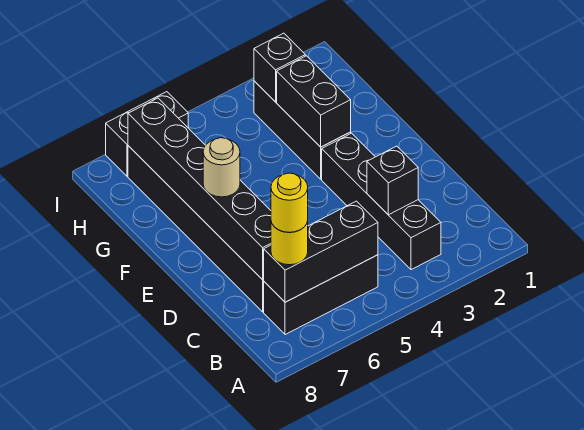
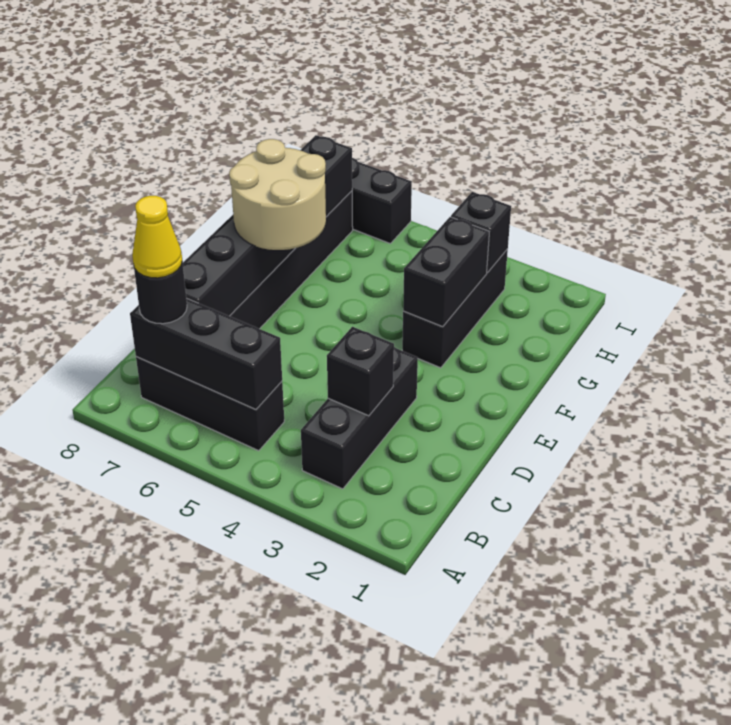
black 1x4 brick [322,133,441,270] -> black 1x3 brick [301,347,418,489]
yellow 1x1 round brick [271,221,308,265] -> black 1x1 round brick [134,262,187,324]
yellow 1x1 round brick [271,173,308,232] -> yellow 1x1 cone [132,196,182,278]
tan 1x1 round brick [203,138,240,197] -> tan 2x2 round brick [229,139,326,250]

